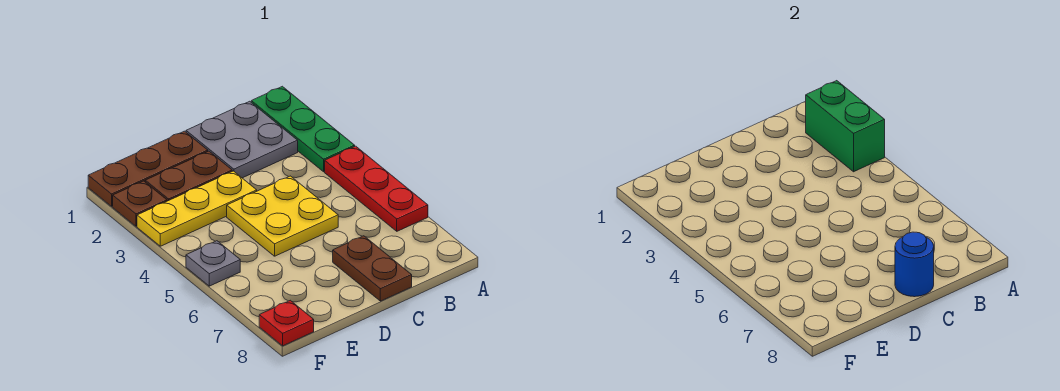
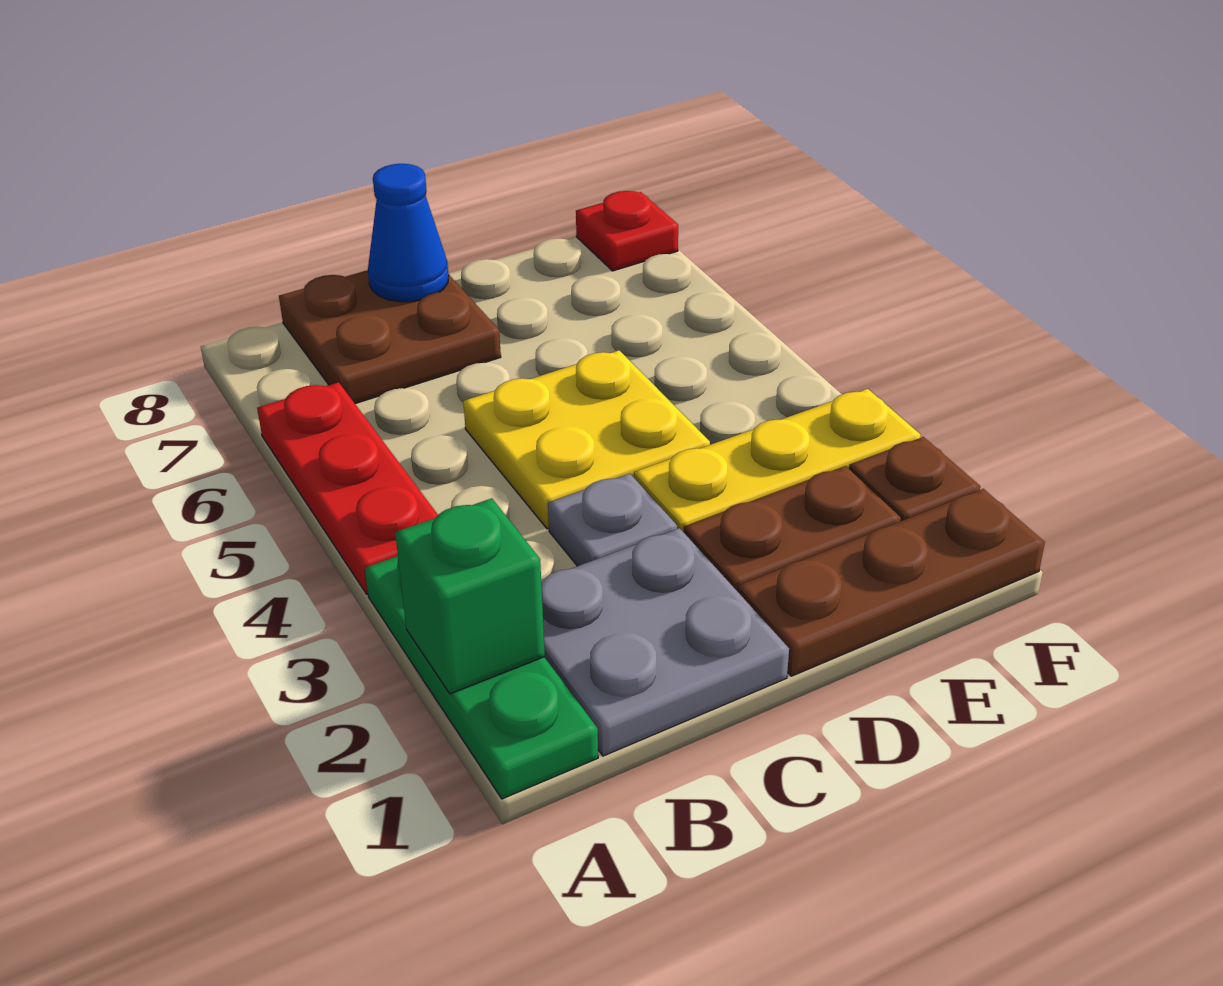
green 1x2 brick [806,81,885,172] -> green 1x1 brick [395,498,545,694]
brown 1x2 plate [333,236,412,301] -> brown 2x2 plate [279,270,501,404]
blue 1x1 round brick [895,232,934,297] -> blue 1x1 cone [368,164,449,302]
grey 1x1 plate [186,241,240,286] -> grey 1x1 plate moved to [548,473,677,566]

